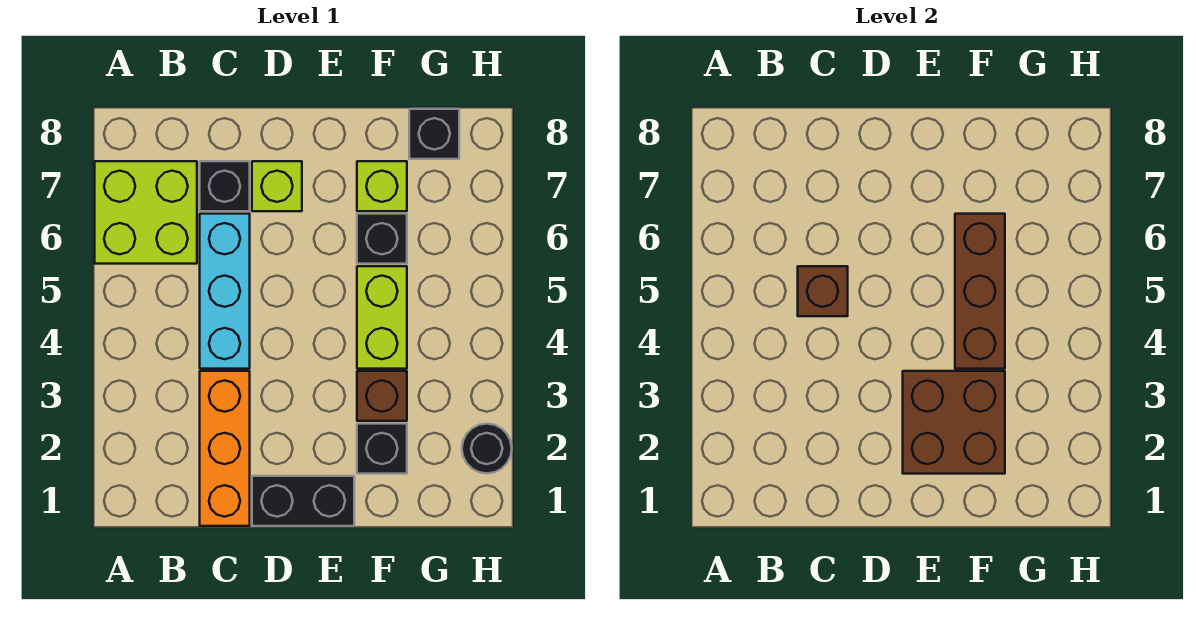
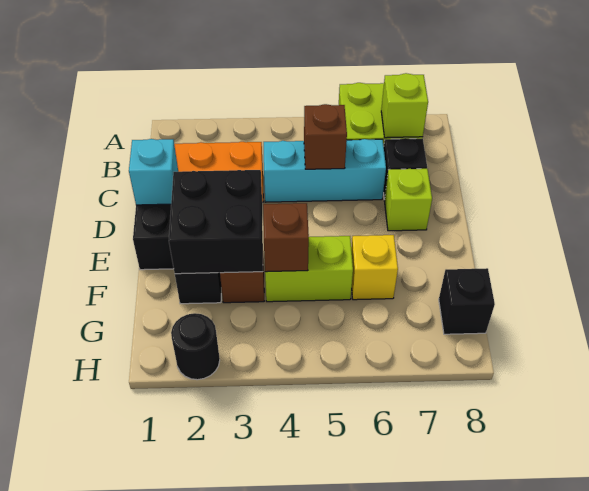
none -> cyan 1x1 brick [129,139,178,205]
brown 2x2 brick [903,371,1005,474] -> black 2x2 brick [169,170,263,274]
brown 1x3 brick [955,214,1005,369] -> brown 1x1 brick [263,203,309,272]
black 1x1 brick [357,214,407,264] -> yellow 1x1 brick [351,235,398,300]
lime 1x1 brick [357,161,407,211] -> lime 1x1 brick moved to [381,73,428,138]

